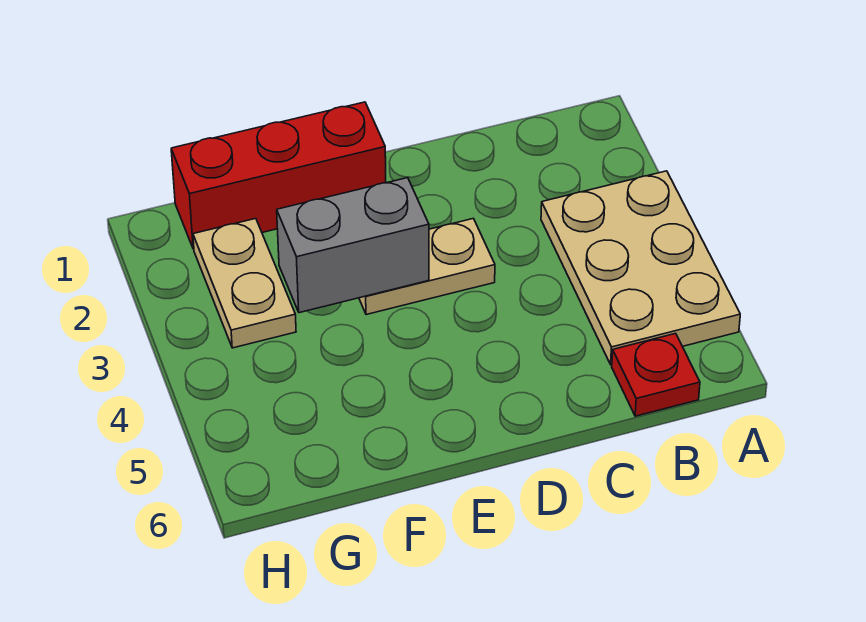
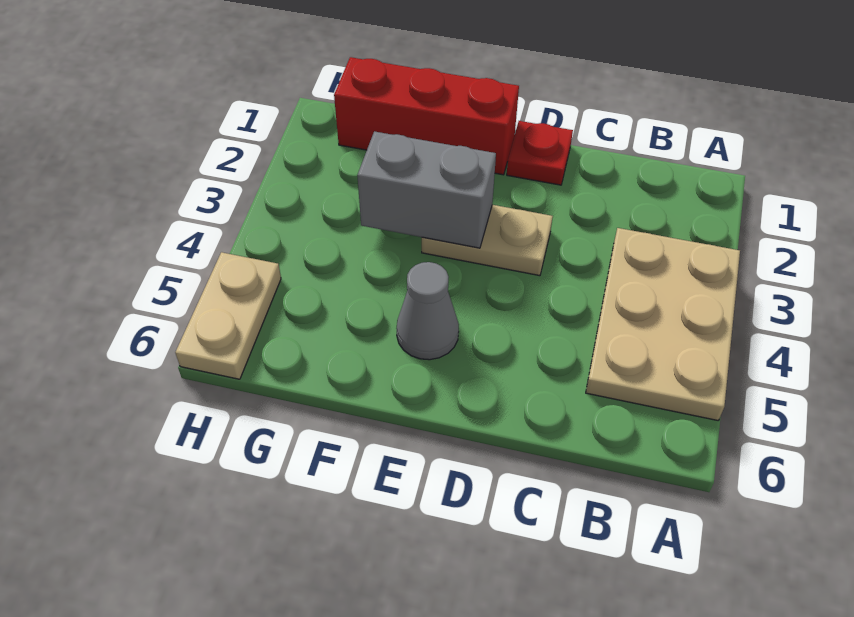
red 1x1 plate [612,333,700,416] -> red 1x1 plate moved to [507,121,573,185]
none -> grey 1x1 cone [396,262,459,360]
tan 1x2 plate [193,219,296,348] -> tan 1x2 plate moved to [175,252,281,379]

